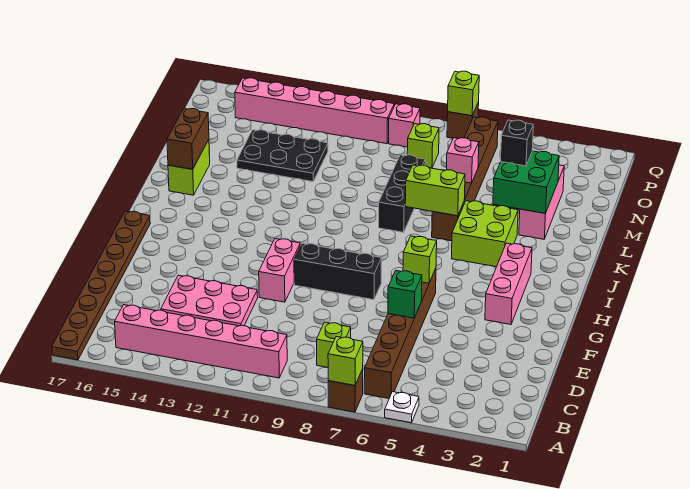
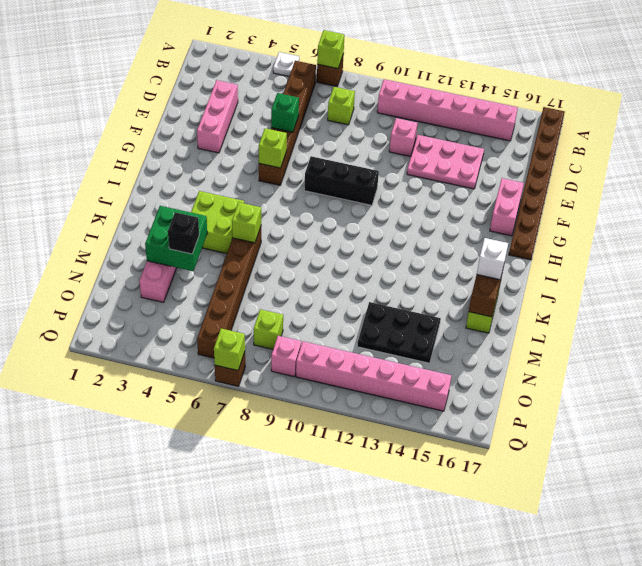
pink 1x2 brick [259,239,300,302] -> pink 1x2 brick moved to [490,178,524,236]
pink 1x3 brick [485,243,532,325] -> pink 1x3 brick moved to [197,80,238,153]
lime 1x2 brick [405,165,465,216] -> lime 1x1 brick [232,202,261,243]
black 1x3 brick [378,155,425,232] -> none
none -> white 1x1 brick [477,238,508,280]
pink 1x1 brick [447,138,479,183] -> pink 1x1 brick moved to [389,118,417,157]

